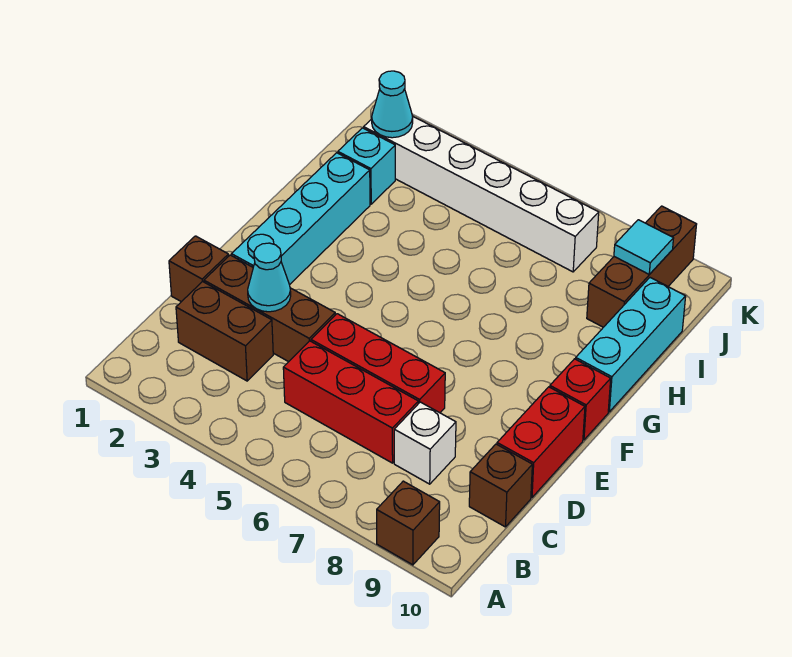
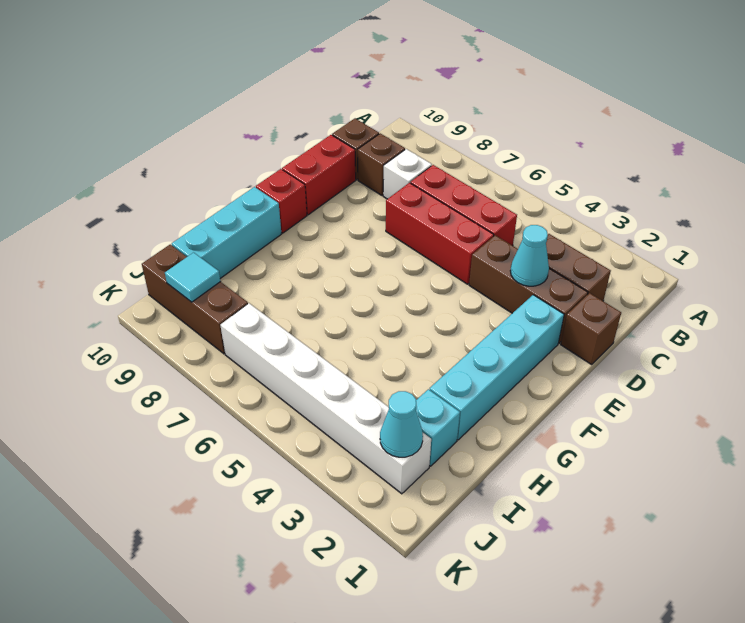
brown 1x1 brick [377,481,440,565] -> brown 1x1 brick moved to [358,133,405,196]
brown 1x3 brick [587,206,697,327] -> brown 1x3 brick turned to [142,245,248,354]

